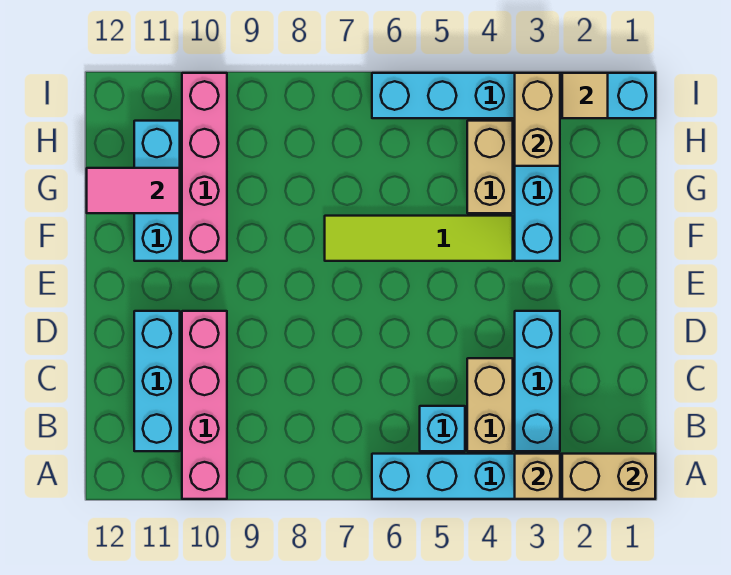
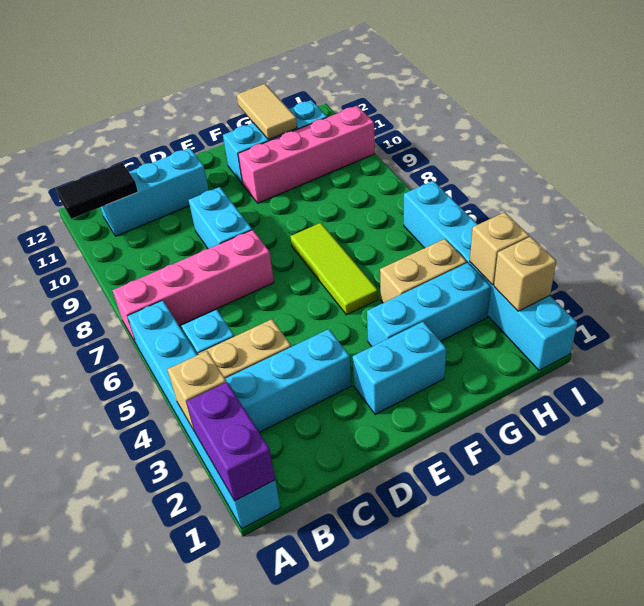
tan 1x2 brick [562,454,655,499] -> purple 1x2 brick [187,382,275,501]
pink 1x4 brick [182,311,227,499] -> pink 1x4 brick moved to [112,230,274,343]
none -> black 1x2 tile [56,163,138,219]
none -> cyan 1x2 brick [189,187,252,249]
none -> cyan 1x2 brick [353,322,446,414]
lime 1x4 tile [325,216,513,261] -> lime 1x3 tile [291,223,378,315]
pink 1x2 tile [87,168,180,213] -> tan 1x2 tile [237,84,297,139]
tan 1x2 brick [515,73,560,166] -> tan 1x1 brick [470,212,529,285]
tan 1x1 tile [562,73,608,118] -> tan 1x1 brick [494,237,556,311]

